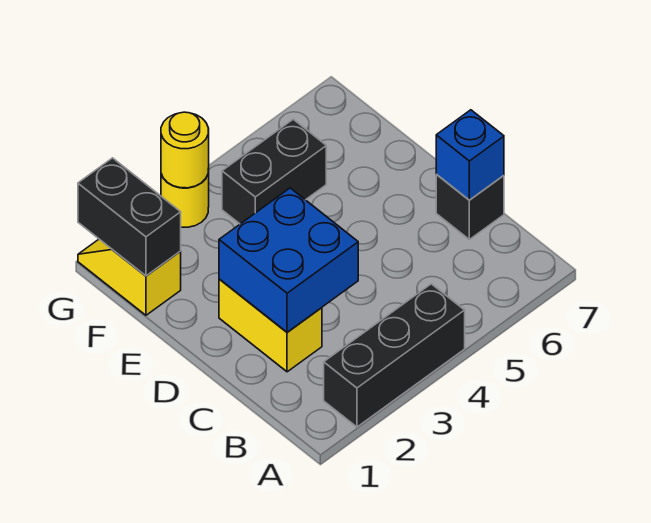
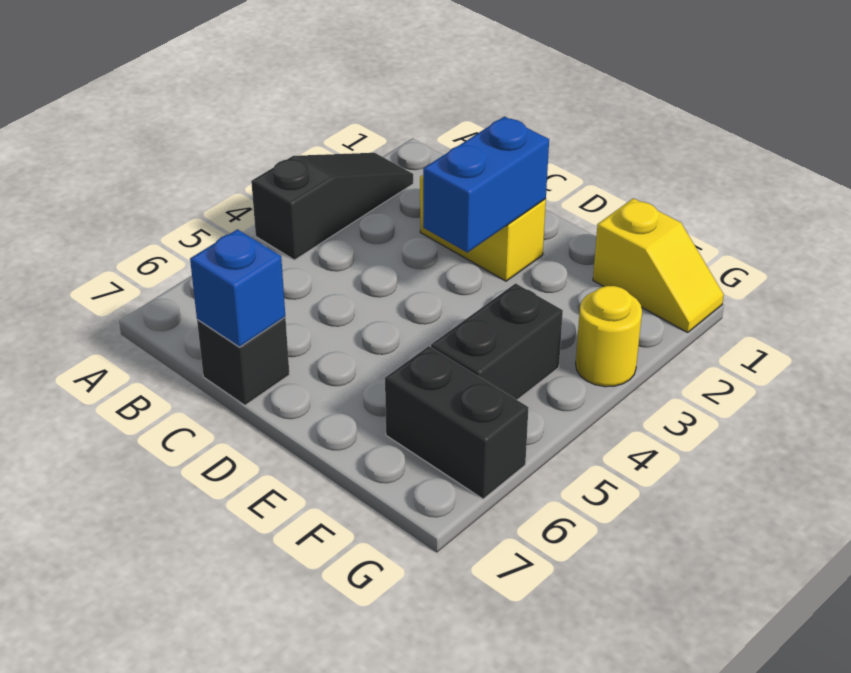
black 1x3 brick [324,284,465,427] -> black 1x3 slope [251,153,413,260]
blue 2x2 brick [219,188,358,332] -> blue 1x2 brick [423,117,549,252]
black 1x2 brick [78,158,181,276] -> black 1x2 brick moved to [385,346,529,499]
yellow 1x1 round brick [161,112,209,188] -> none

